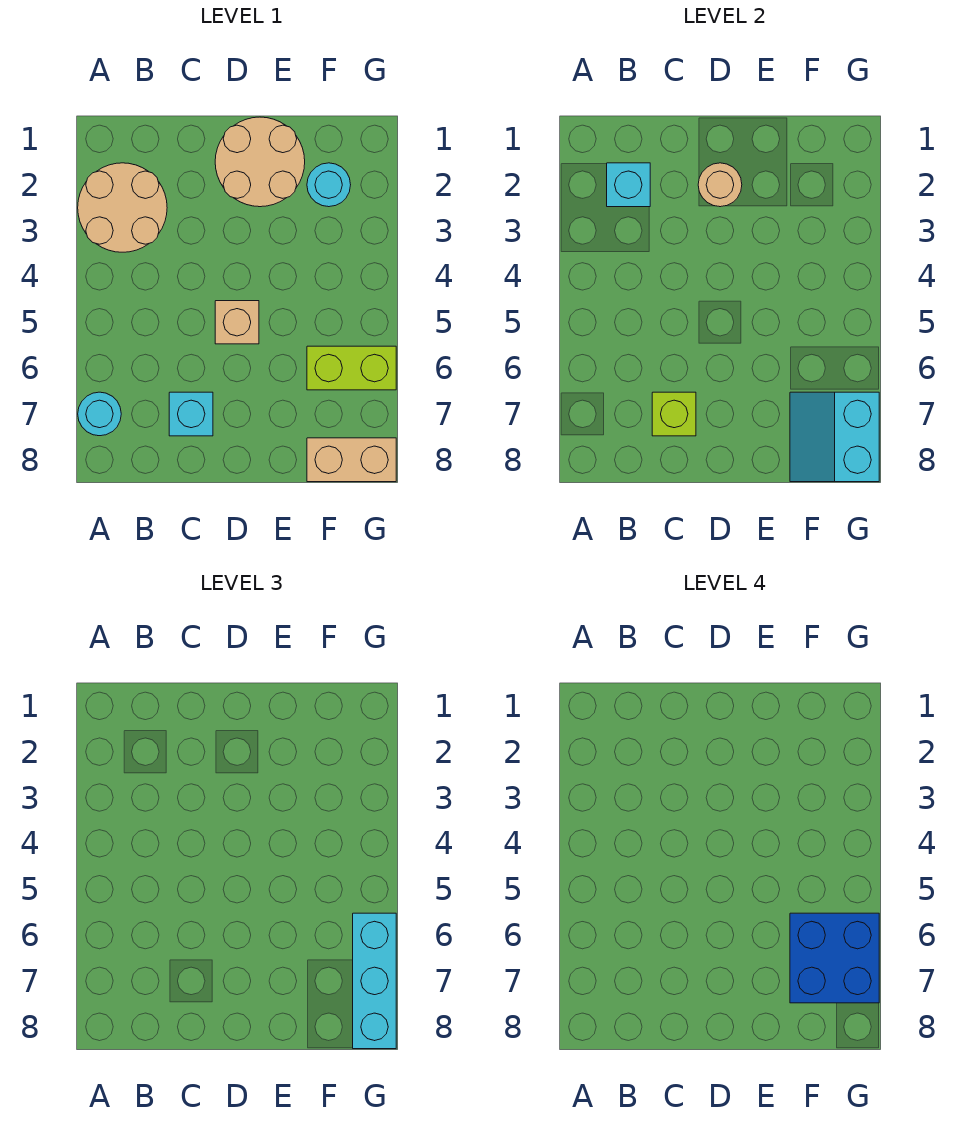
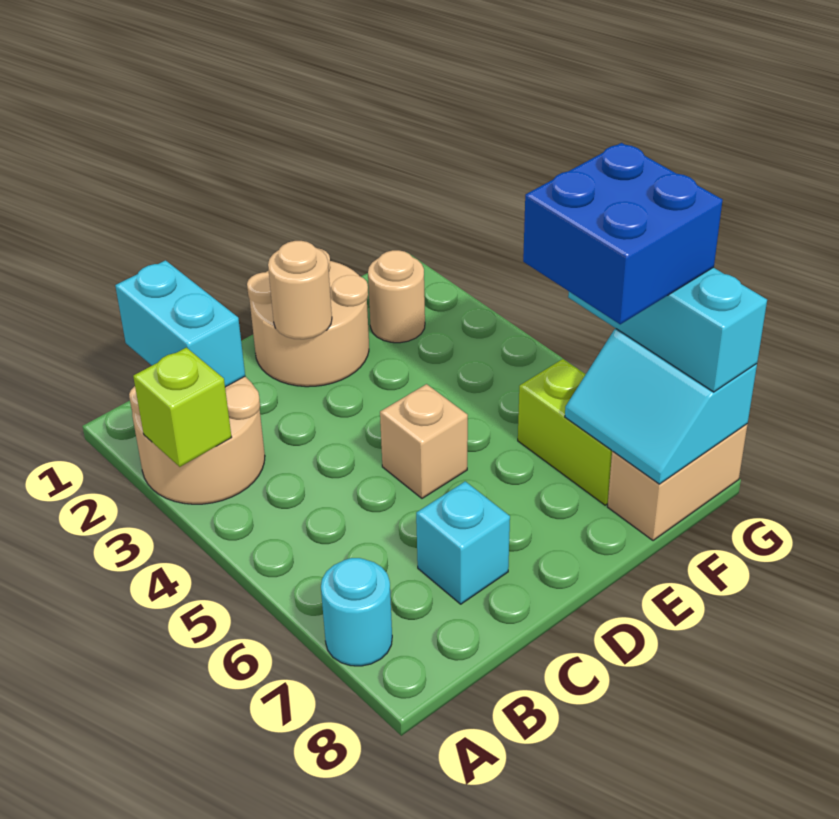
cyan 1x1 brick [607,163,650,207] -> cyan 1x2 brick [115,260,245,387]
lime 1x1 brick [652,392,696,436] -> lime 1x1 brick moved to [133,348,232,467]
cyan 1x1 round brick [307,163,351,207] -> tan 1x1 round brick [368,250,425,343]
lime 1x2 brick [307,346,396,390] -> lime 1x2 brick turned to [518,359,612,505]

